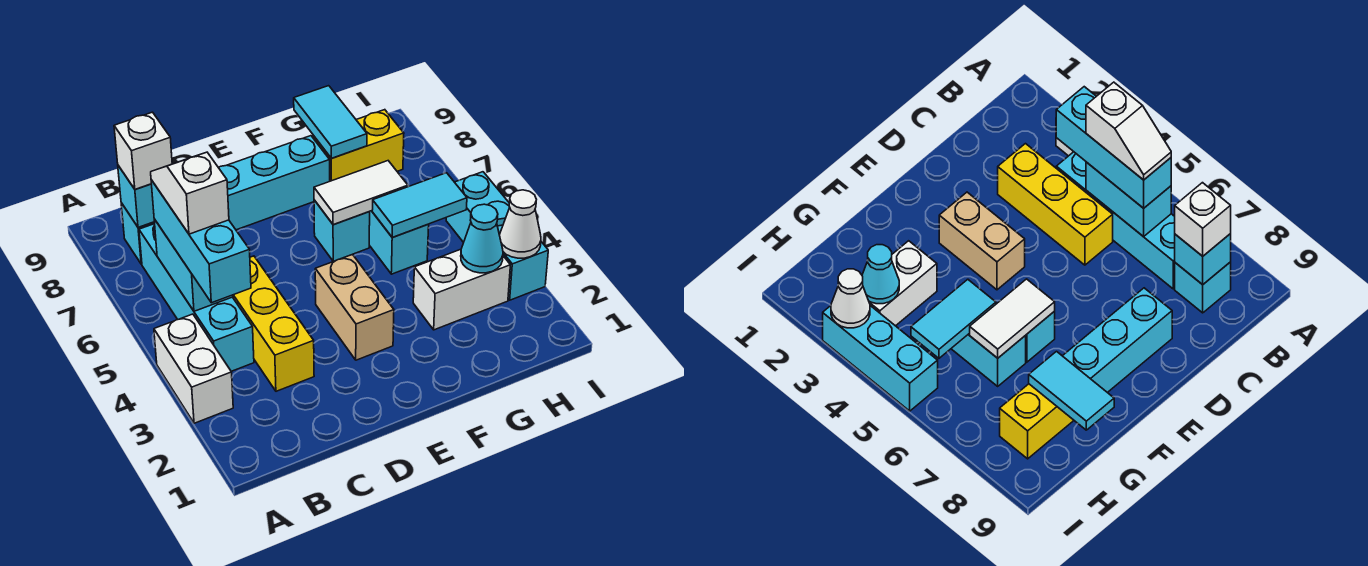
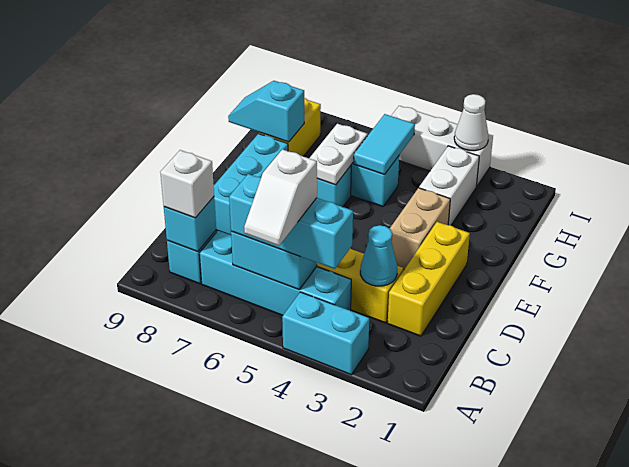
white 1x2 brick [154,314,233,423] -> cyan 1x2 brick [282,292,369,375]
white 1x2 slope [151,152,229,234] -> white 1x2 slope turned to [244,149,317,246]
none -> yellow 1x3 brick [388,222,470,336]
tan 1x2 brick [315,254,394,360] -> tan 1x2 brick turned to [390,188,450,270]
white 1x2 tile [314,161,408,225] -> white 1x2 plate [309,124,368,185]
cyan 1x2 tile [294,86,367,158] -> cyan 1x2 slope [228,81,304,142]
cyan 1x1 cone [461,204,503,273] -> cyan 1x1 cone moved to [360,225,397,286]
cyan 1x3 brick [446,172,548,300] -> white 1x3 brick [391,106,493,187]

